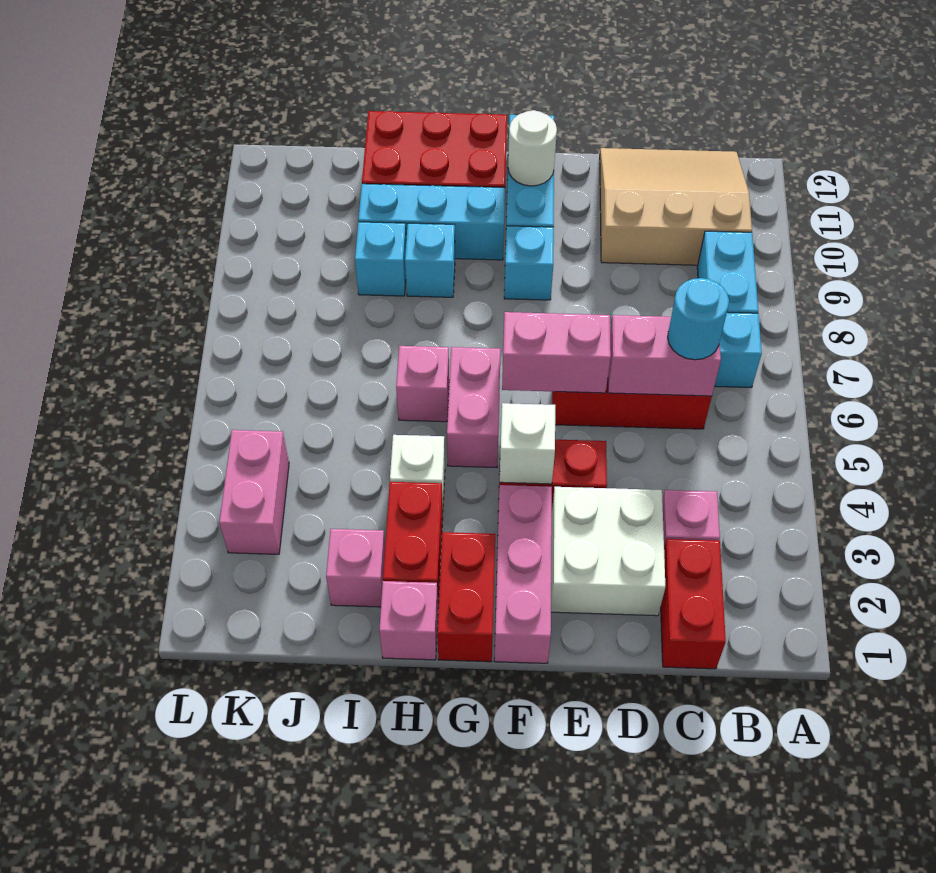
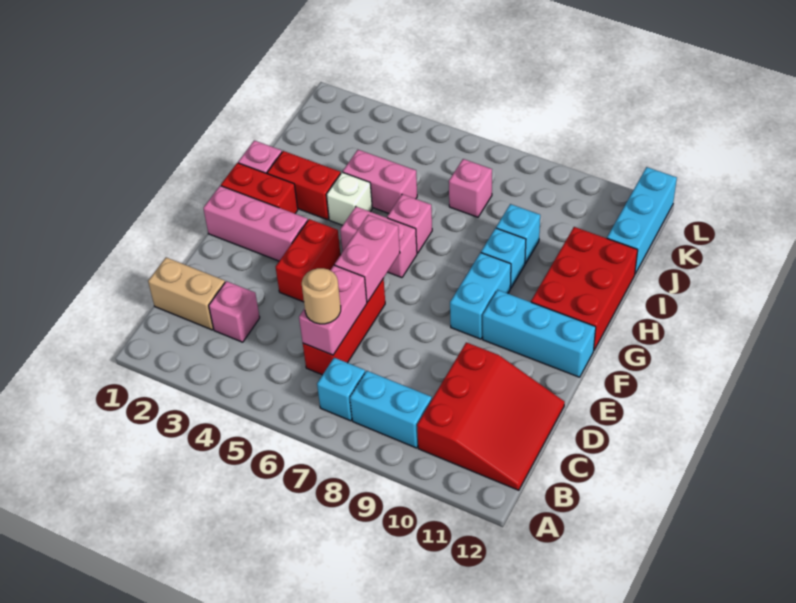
tan 3x3 slope [600,148,752,265] -> red 3x3 slope [417,342,565,490]
red 1x2 brick [661,539,726,669] -> tan 1x2 brick [148,257,225,330]
cyan 1x1 round brick [668,278,729,360] -> tan 1x1 round brick [302,268,341,324]
white 2x2 brick [551,487,665,616] -> none
white 1x1 brick [500,403,555,484] -> none
cyan 1x1 brick [504,226,554,300] -> cyan 1x2 brick [450,253,511,339]
white 1x1 round brick [508,110,557,186] -> none
cyan 1x3 brick [358,184,505,260] -> cyan 1x3 brick moved to [607,167,677,274]
pink 1x1 brick [326,529,385,607] -> pink 1x1 brick moved to [449,159,492,217]
pink 1x2 brick [219,430,289,554] -> pink 1x2 brick moved to [343,150,417,213]

